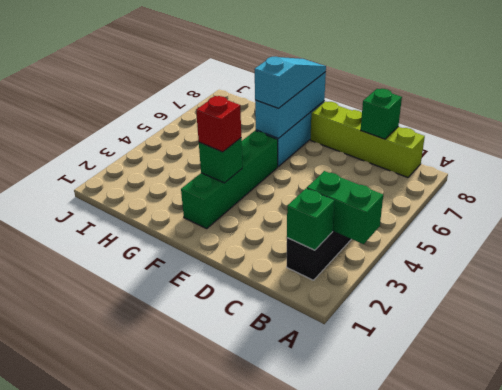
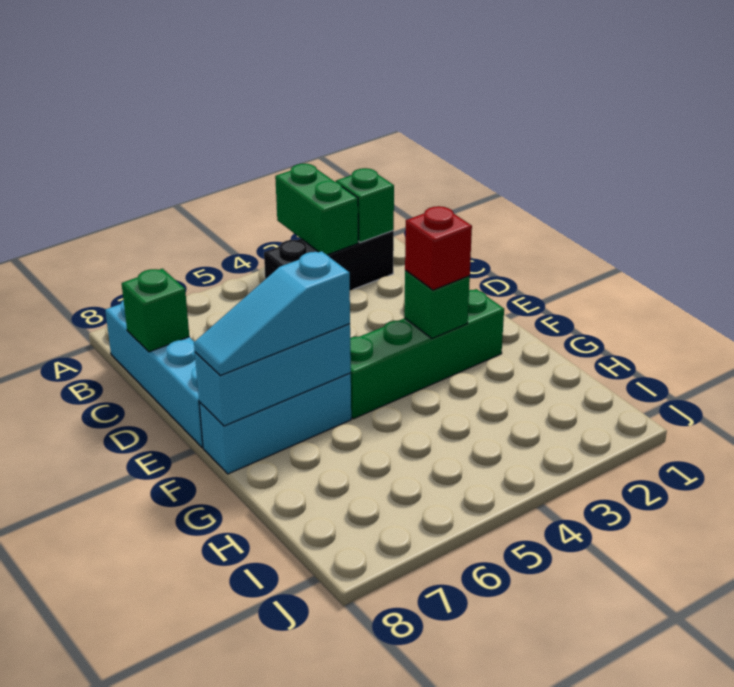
lime 1x4 brick [310,101,425,177] -> cyan 1x4 brick [105,300,203,448]

